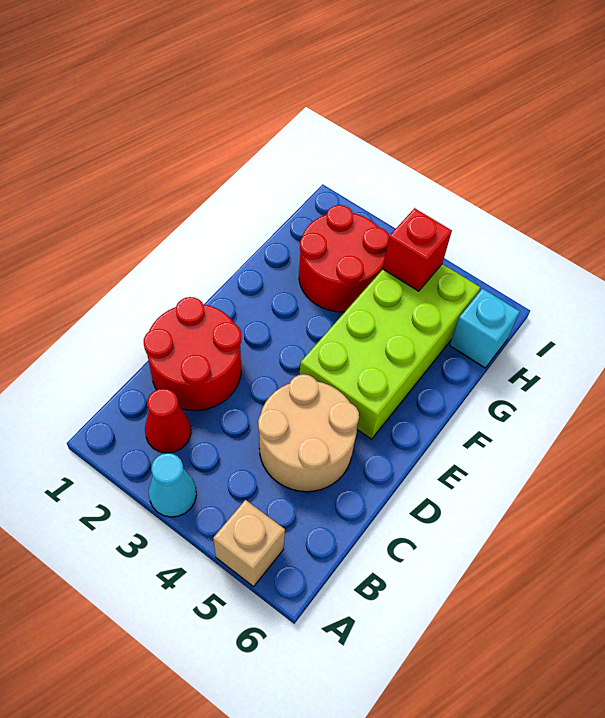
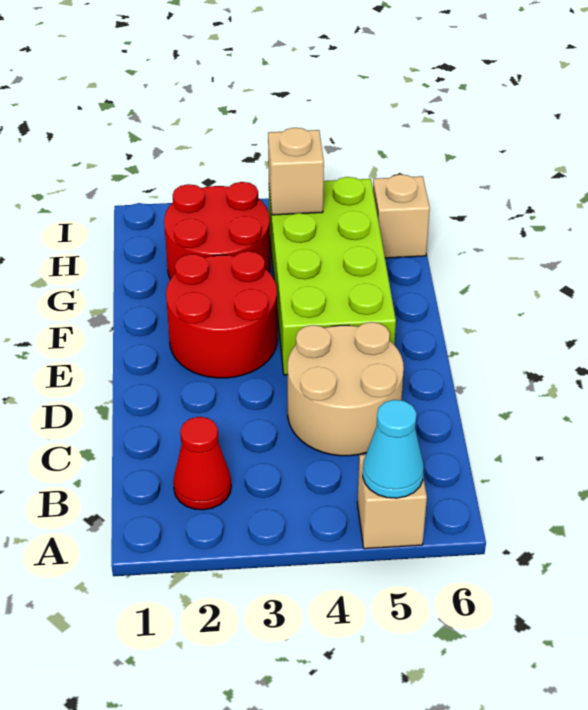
cyan 1x1 cone [149,453,196,517] -> cyan 1x1 cone moved to [363,400,424,498]
red 2x2 round brick [144,297,241,411] -> red 2x2 round brick moved to [166,251,277,378]
red 1x1 brick [383,208,452,291] -> tan 1x1 brick [268,128,324,215]
cyan 1x1 brick [450,289,520,368] -> tan 1x1 brick [373,174,430,258]

